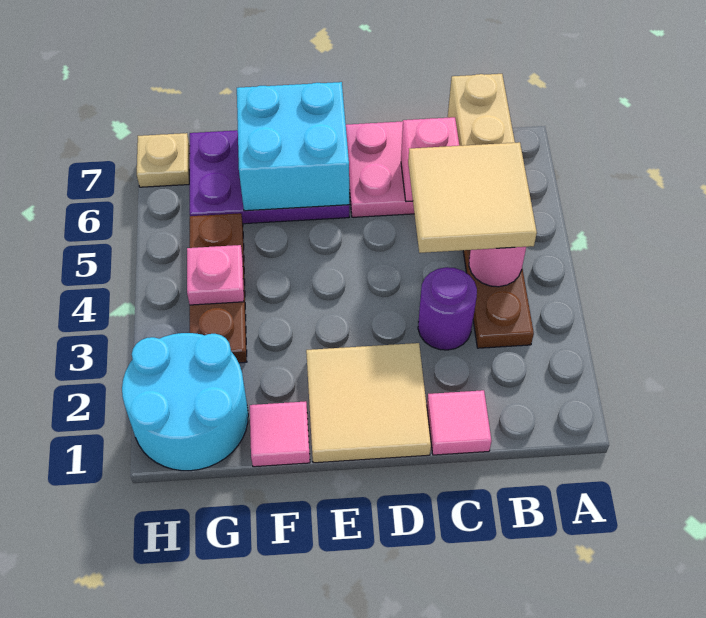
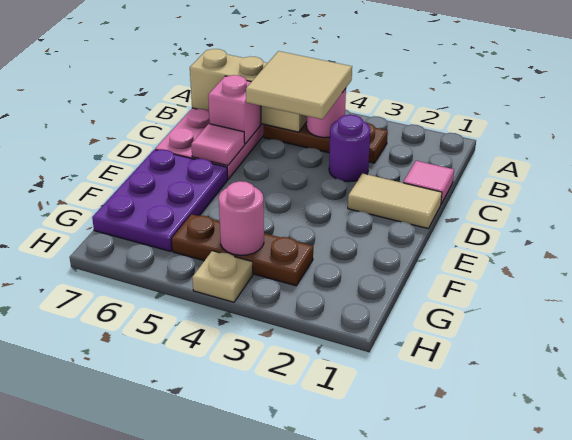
tan 2x2 tile [306,343,431,463] -> tan 1x2 tile [348,173,442,228]
cyan 2x2 brick [237,82,349,211] -> none
pink 1x1 tile [250,401,310,467] -> pink 1x1 tile moved to [191,124,245,166]
cyan 2x2 round brick [122,333,248,471] -> none
pink 1x1 plate [187,245,244,305] -> pink 1x1 round brick [219,181,264,255]
tan 1x1 plate [137,133,190,187] -> tan 1x1 plate moved to [192,251,253,302]

